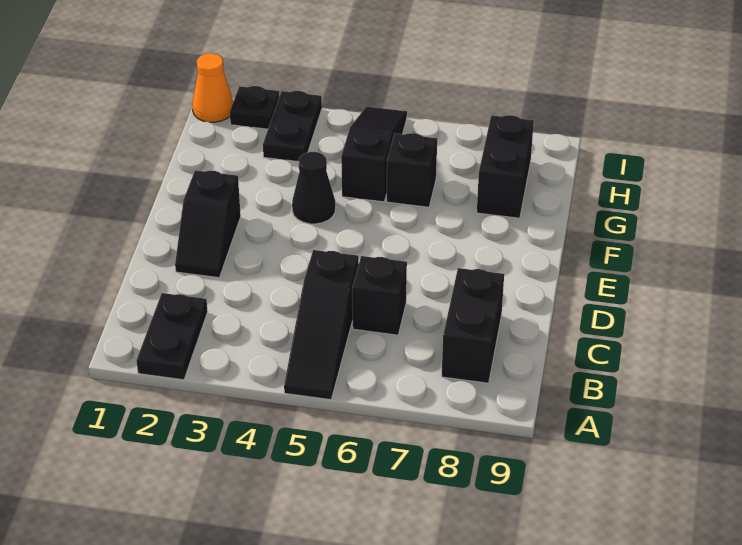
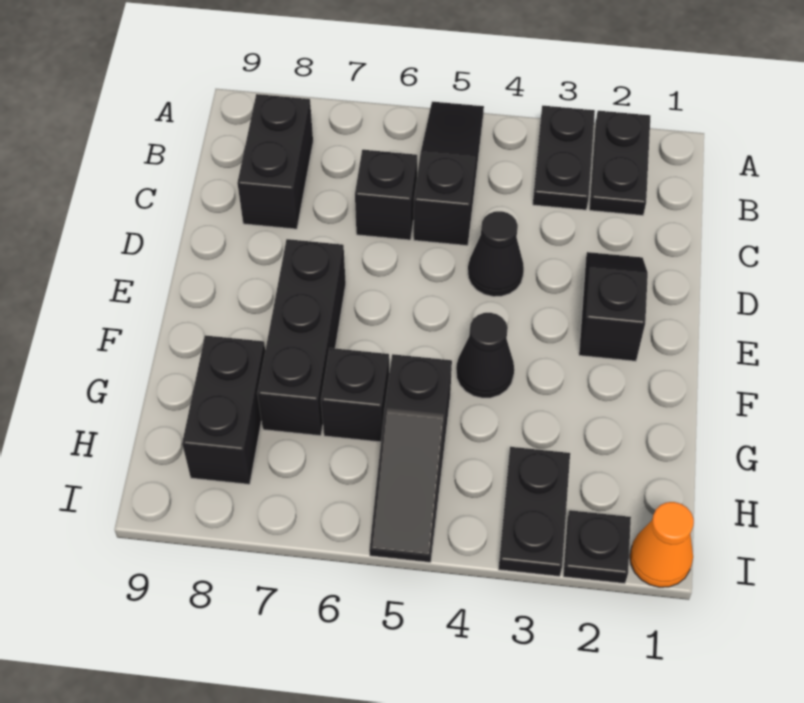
none -> black 1x2 plate [533,106,595,210]
none -> black 1x1 cone [468,211,524,297]
none -> black 1x3 brick [257,239,346,436]

